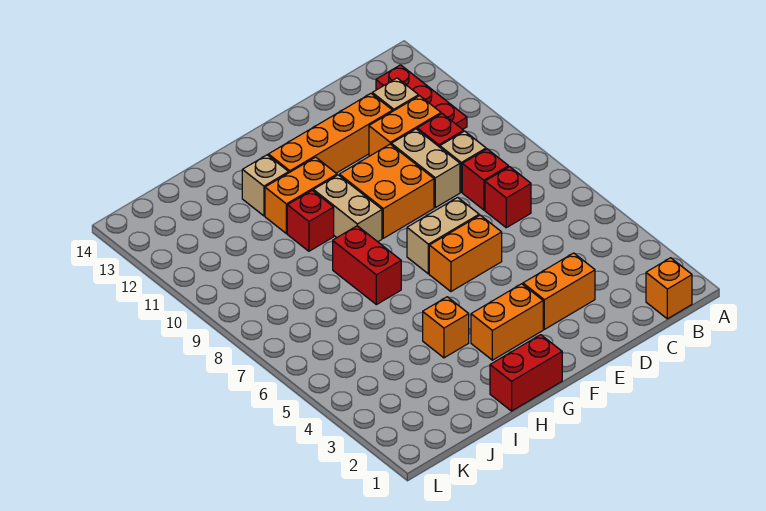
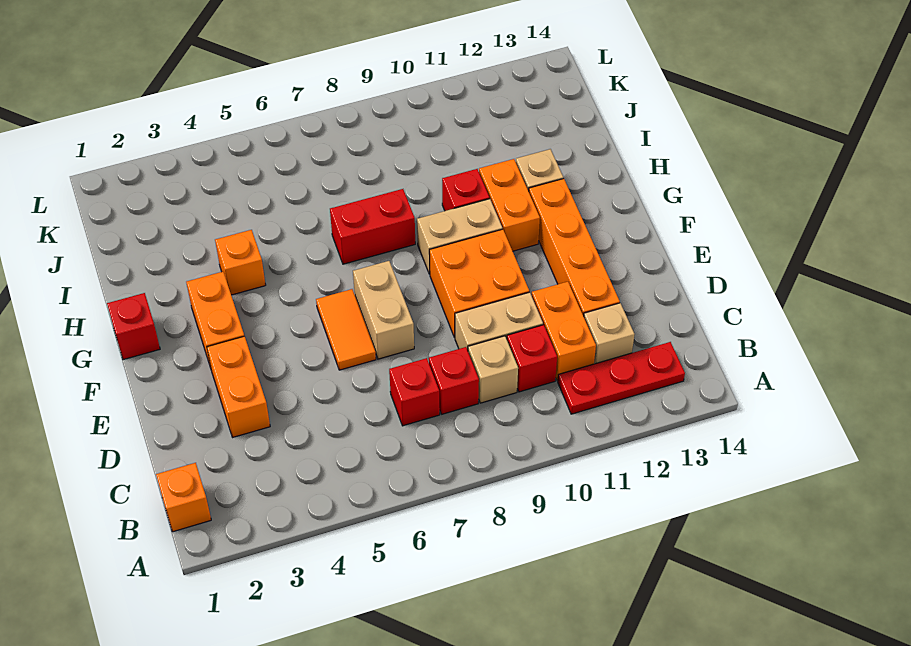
orange 1x2 brick [429,215,502,291] -> orange 1x2 tile [316,289,376,370]
red 1x2 brick [490,335,562,411] -> red 1x1 brick [107,293,160,360]

